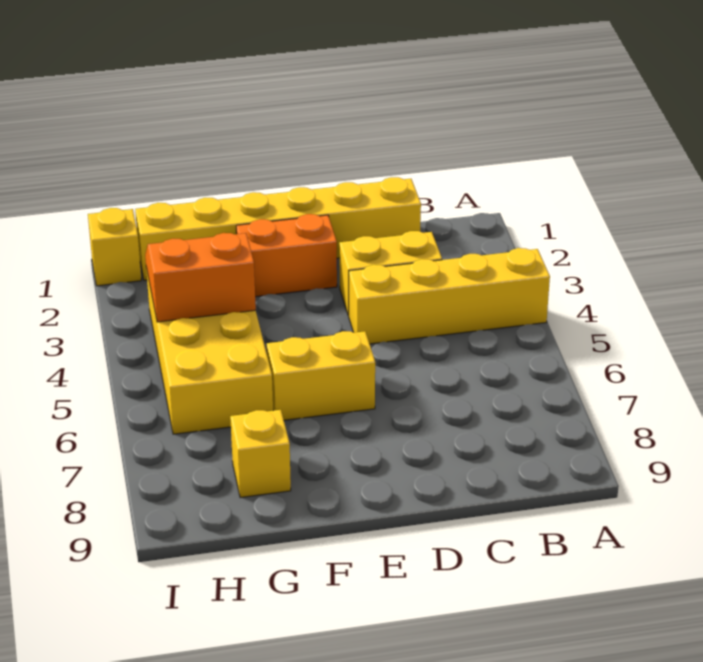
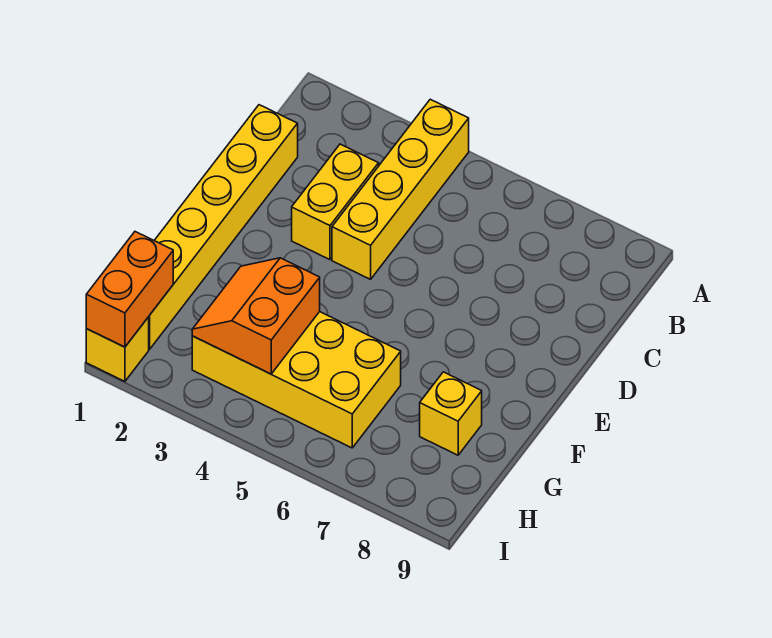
orange 1x2 brick [236,214,337,297] -> orange 1x2 brick moved to [86,232,173,347]
yellow 1x2 brick [267,331,375,420] -> none

